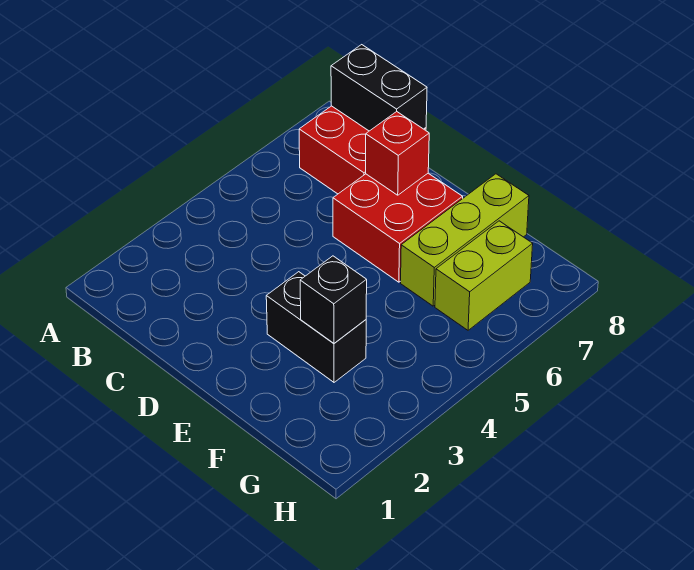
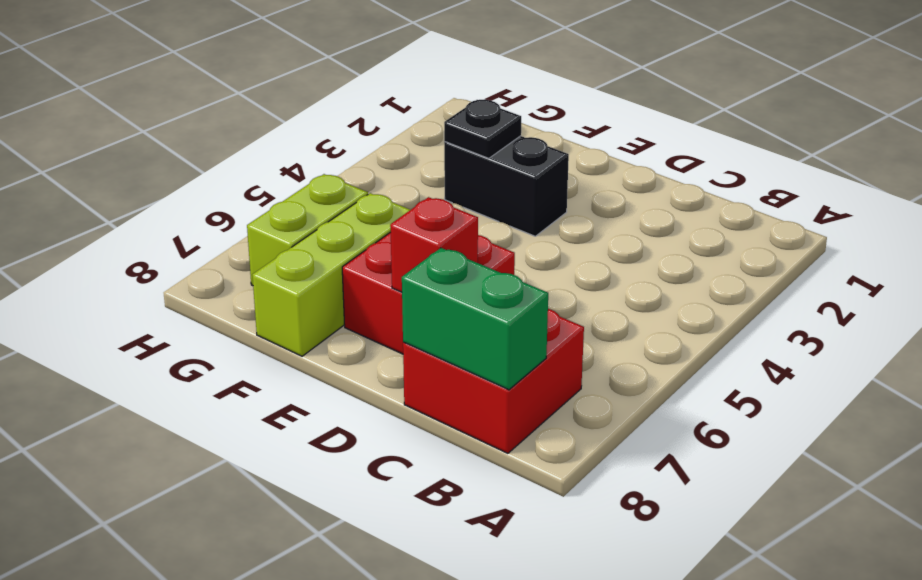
black 1x2 brick [331,45,427,131] -> green 1x2 brick [402,248,548,390]
black 1x1 brick [300,256,367,343] -> black 1x1 plate [444,100,521,158]

